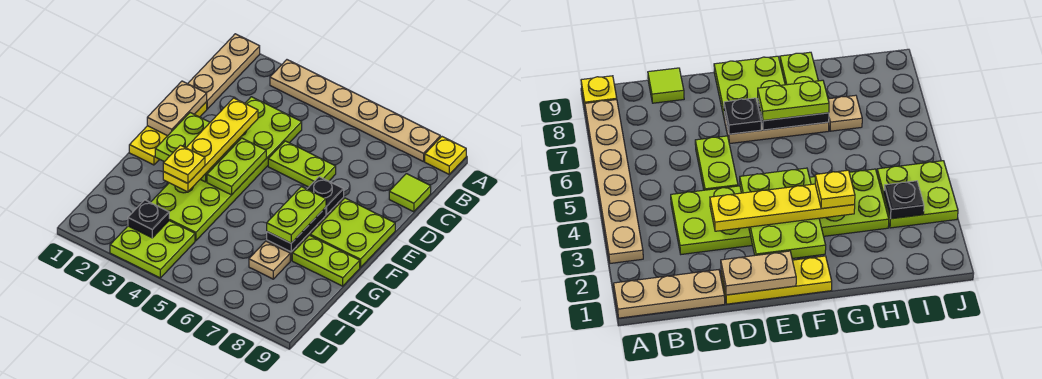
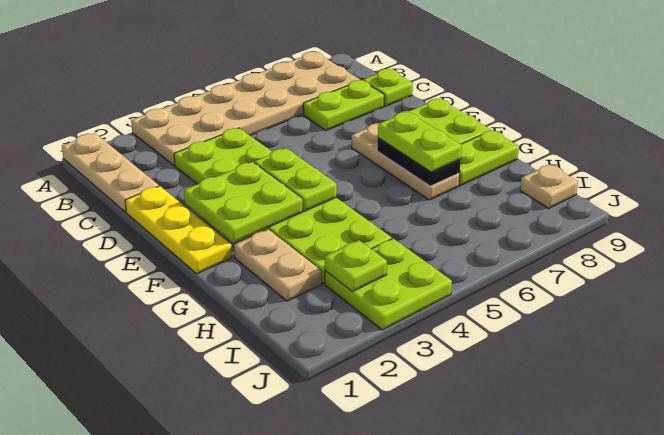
tan 1x6 plate [270,60,440,162] -> tan 2x6 plate [131,52,360,166]
yellow 1x1 plate [425,137,466,174] -> none
lime 1x1 tile [389,174,431,212] -> lime 1x1 plate [363,69,413,106]
tan 1x2 plate [147,81,207,136] -> tan 1x2 plate moved to [234,229,322,301]
yellow 1x4 plate [163,98,258,192] -> none
lime 1x2 plate [268,141,336,187] -> lime 1x2 plate moved to [303,80,384,130]
black 1x1 plate [307,177,344,215] -> none
yellow 1x1 plate [163,145,205,183] -> none
tan 1x1 plate [249,241,290,279] -> tan 1x1 plate moved to [520,164,578,208]
black 1x1 plate [128,200,169,238] -> lime 1x1 plate [325,240,387,292]

